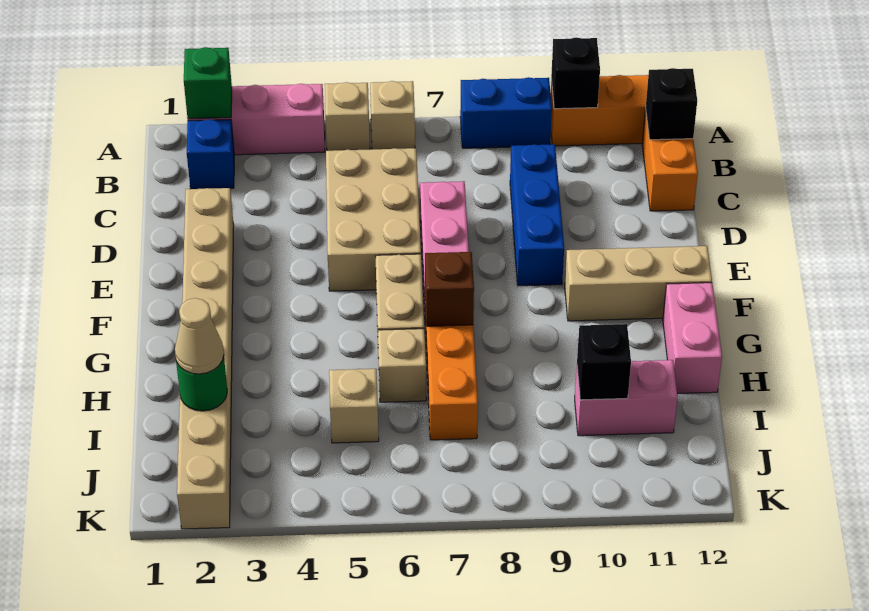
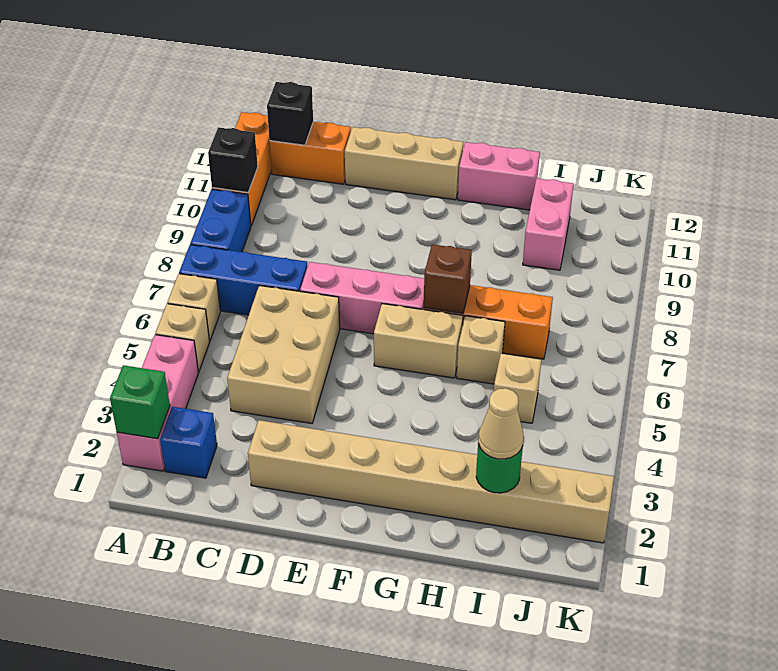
tan 2x3 brick [326,148,421,291] -> tan 2x3 brick turned to [227,285,340,423]
blue 1x3 brick [510,144,564,286] -> blue 1x3 brick moved to [179,245,308,315]
tan 1x3 brick [565,246,712,321] -> tan 1x3 brick turned to [345,127,463,200]
black 1x1 brick [577,324,631,400] -> none

